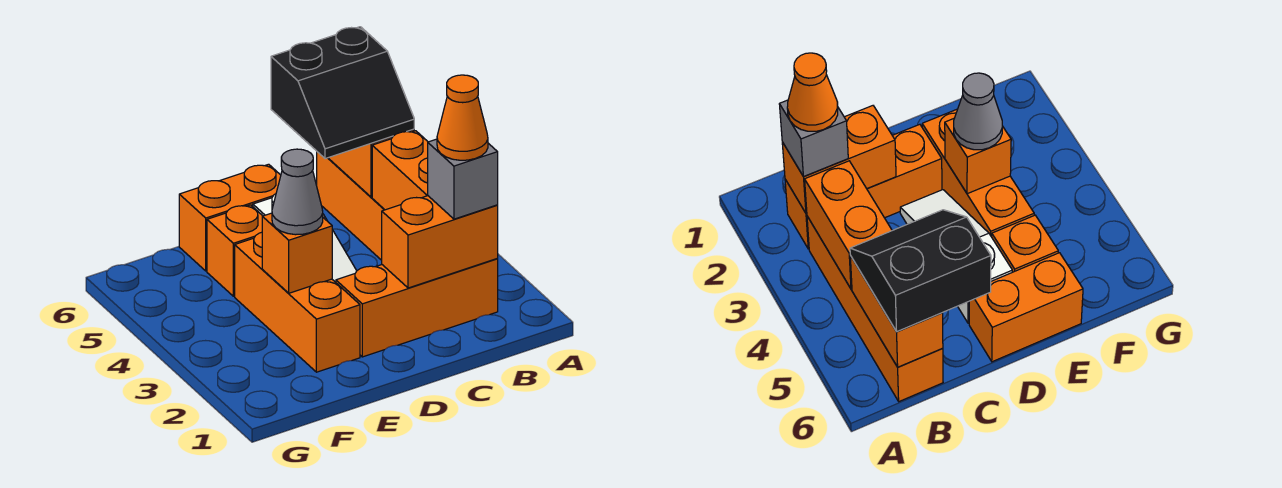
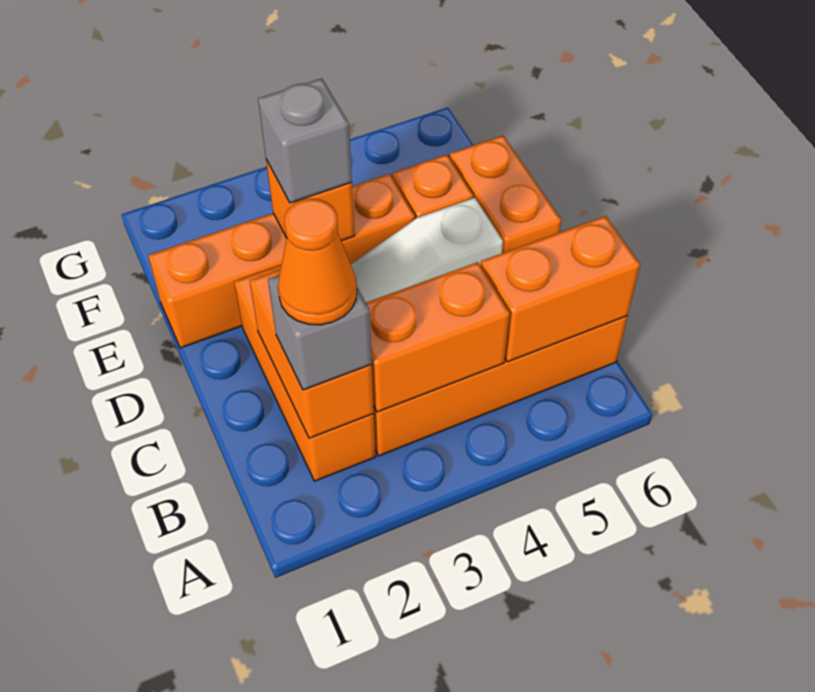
black 2x2 slope [271,27,414,159] -> none
orange 1x3 brick [235,232,360,372] -> orange 1x4 brick [148,174,415,348]
grey 1x1 cone [272,149,323,235] -> grey 1x1 brick [258,78,352,203]

